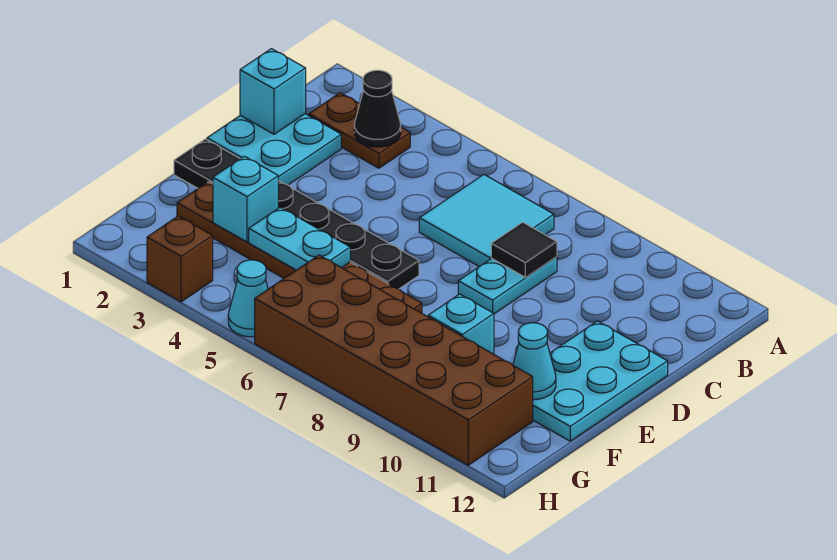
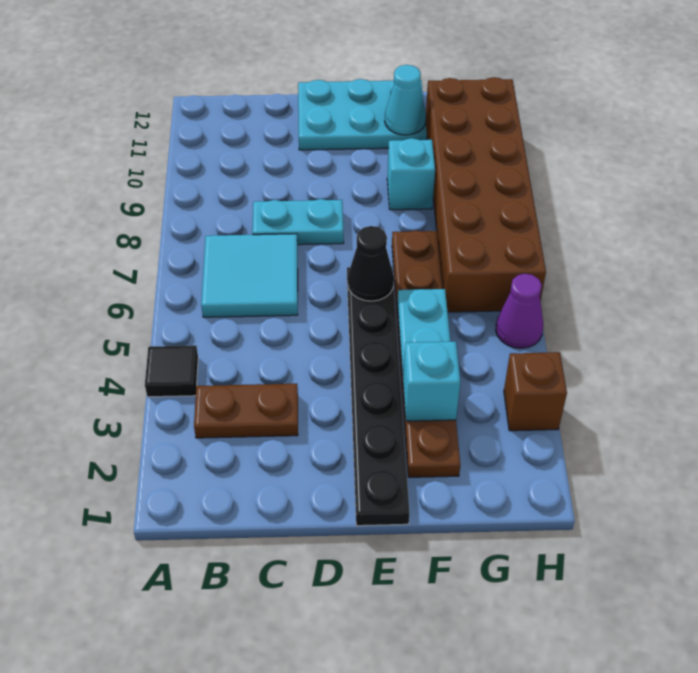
brown 1x2 plate [309,93,410,168] -> brown 1x2 plate turned to [194,384,298,438]
black 1x1 cone [354,70,401,147] -> black 1x1 cone moved to [348,226,394,301]
cyan 2x2 plate [207,114,341,185] -> none
cyan 1x1 brick [240,49,306,134] -> none
black 1x1 tile [491,222,557,277] -> black 1x1 tile moved to [145,345,198,397]
cyan 1x1 cone [228,260,268,337] -> purple 1x1 cone [496,274,543,348]

